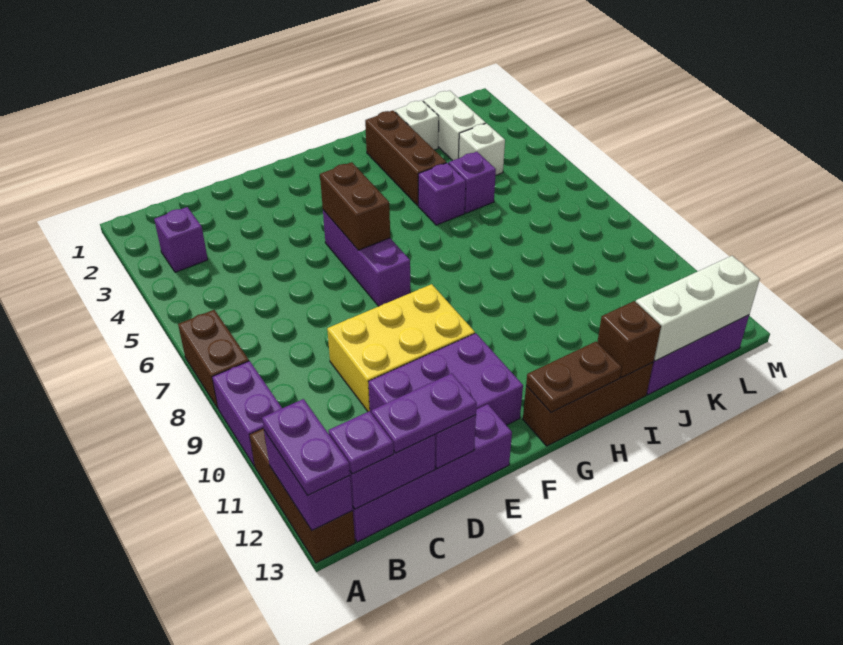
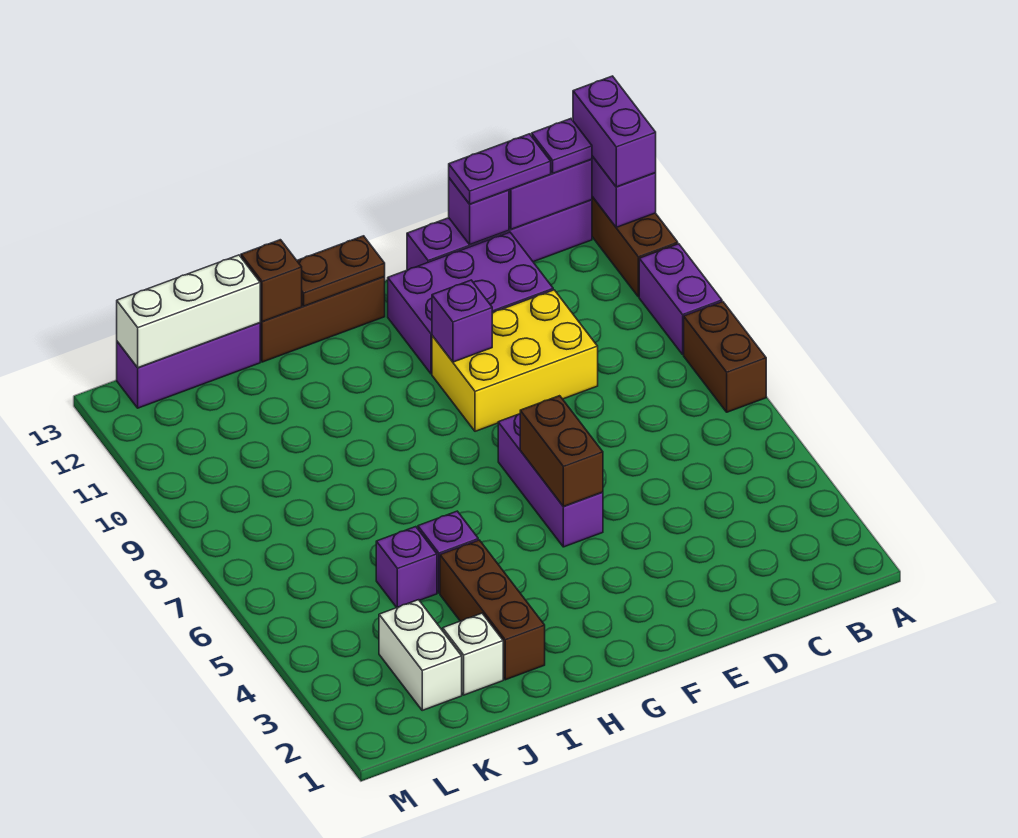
purple 1x2 plate [262,399,350,496] -> purple 1x2 brick [573,76,656,187]
purple 1x1 brick [154,207,208,272] -> purple 1x1 brick moved to [432,280,492,362]
white 1x1 brick [459,123,505,176] -> none

